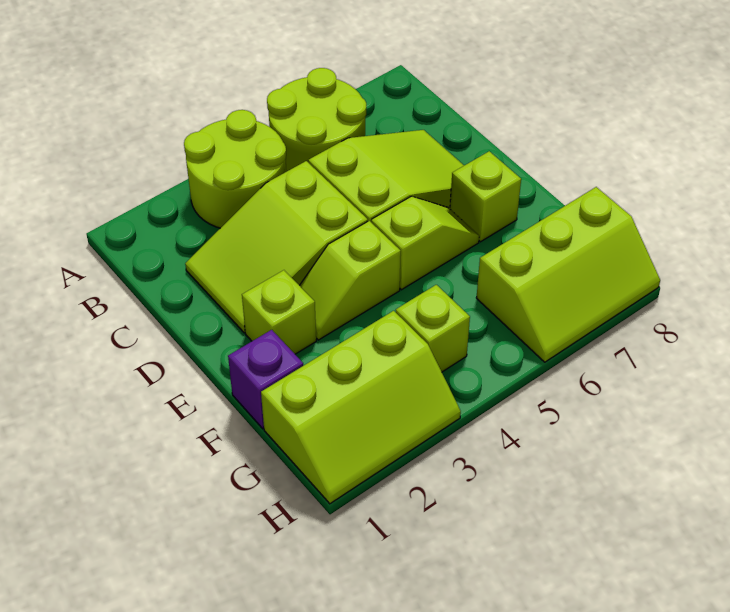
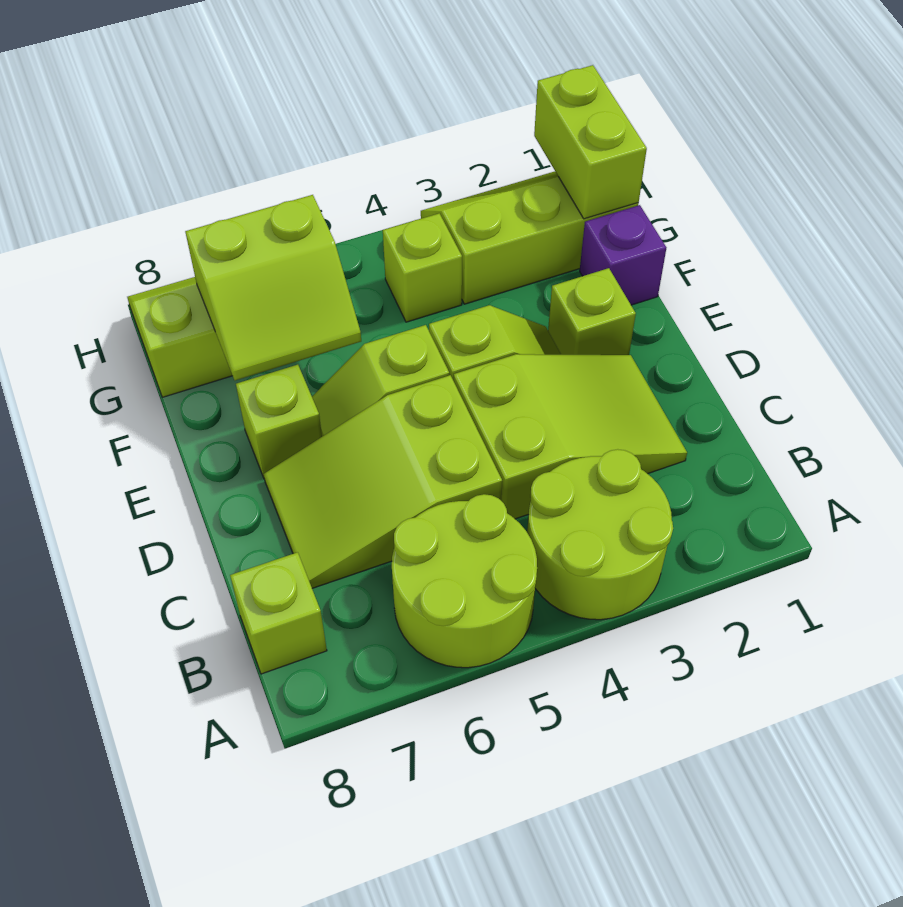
none -> lime 1x1 brick [230,552,327,674]
none -> lime 2x2 slope [185,195,361,380]
none -> lime 1x2 brick [534,65,647,219]

